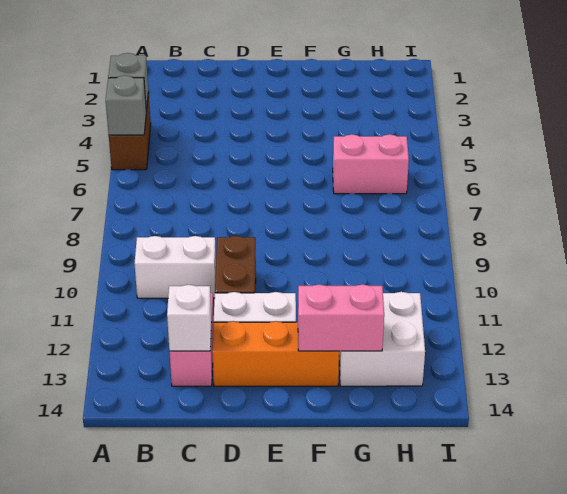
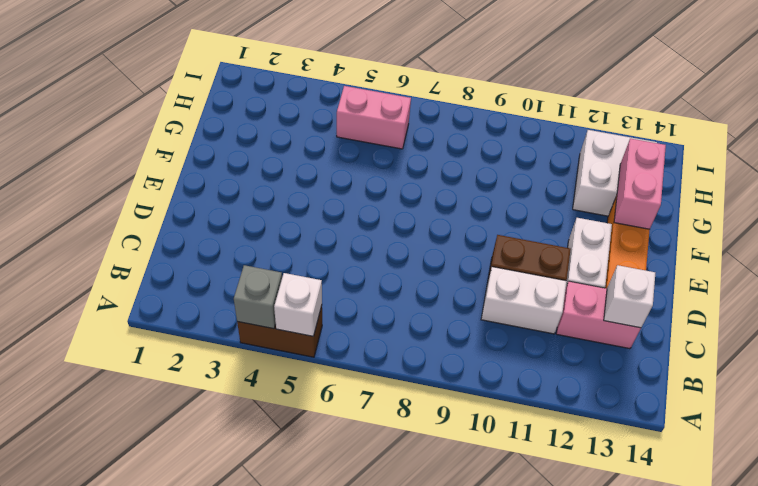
grey 1x1 brick [106,75,146,135] -> white 1x1 brick [274,273,322,336]
white 1x2 brick [134,236,216,298] -> white 1x2 brick turned to [481,267,567,334]
pink 1x2 brick [333,134,409,194] -> pink 1x2 brick turned to [337,86,411,149]

